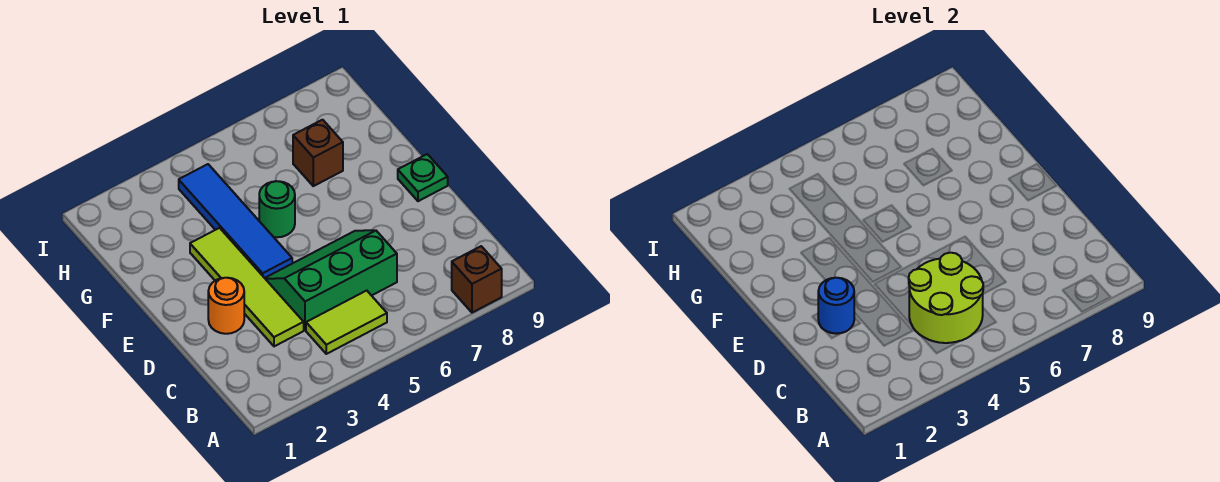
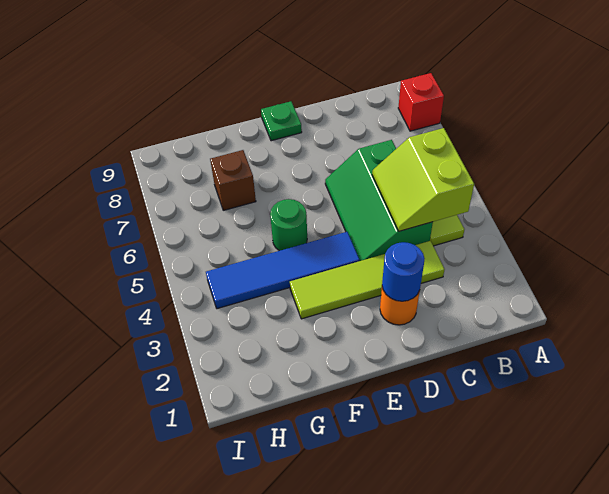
brown 1x1 brick [452,246,502,313] -> red 1x1 brick [398,73,444,131]
lime 2x2 round brick [909,253,983,343] -> lime 2x2 slope [372,128,474,231]

